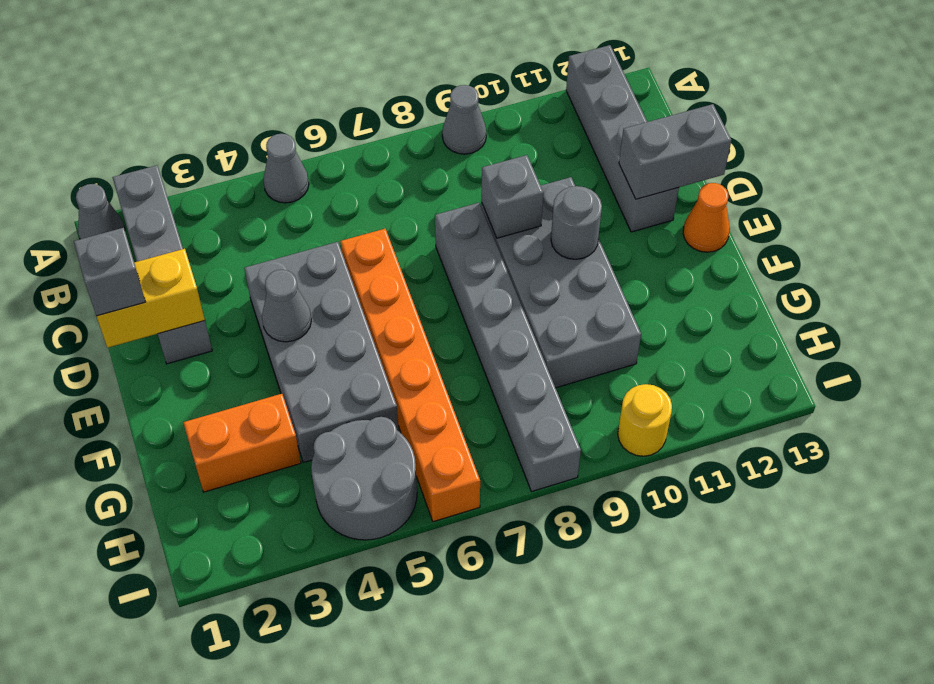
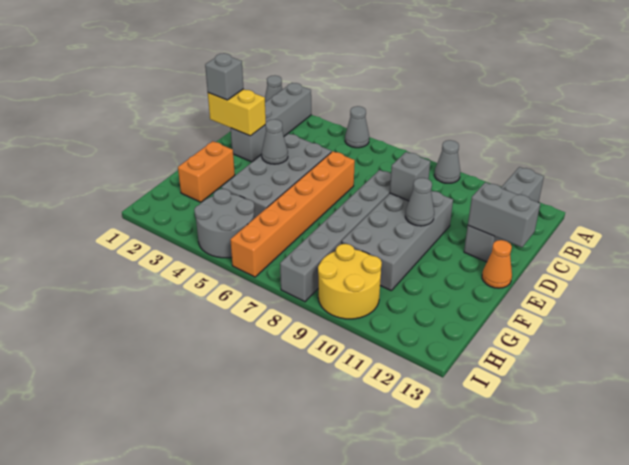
grey 1x1 round brick [551,186,602,259] -> grey 1x1 cone [405,178,434,226]
orange 1x2 brick [183,394,301,492] -> orange 1x2 brick turned to [178,141,235,202]
yellow 1x1 round brick [618,384,672,456] -> yellow 2x2 round brick [318,244,382,319]

